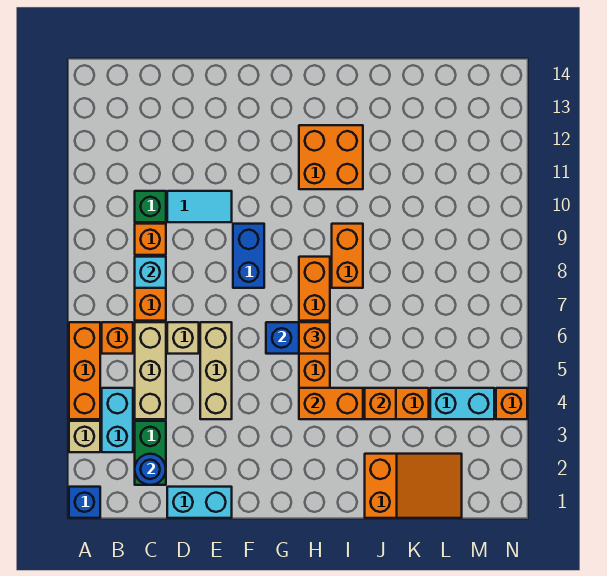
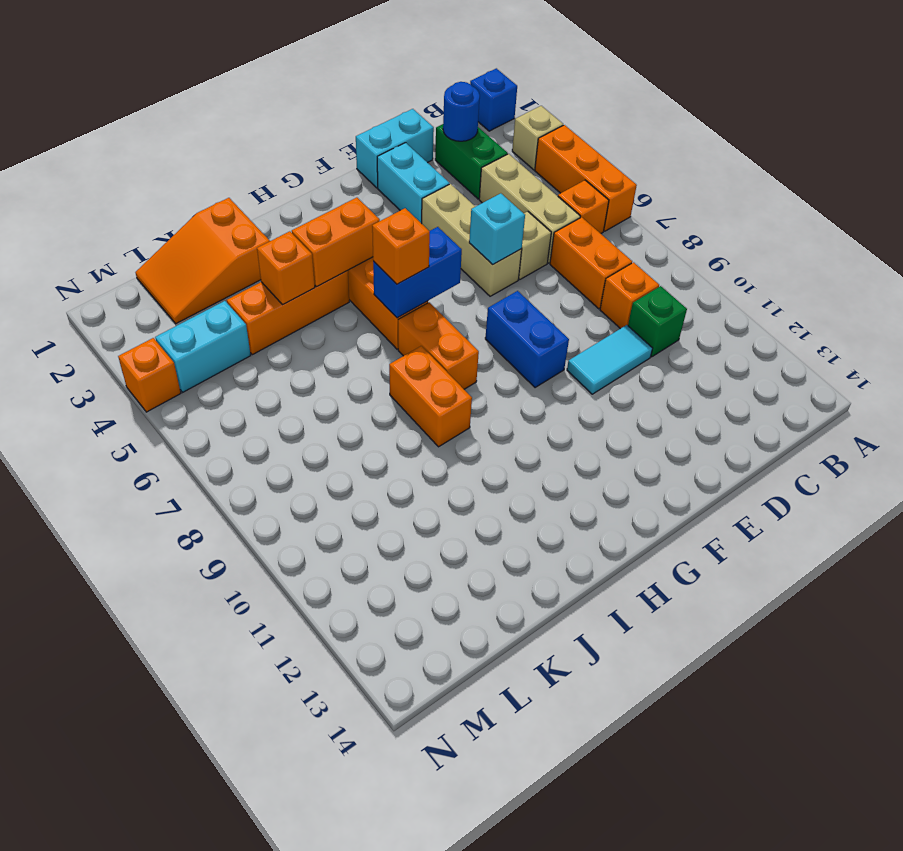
cyan 1x2 brick [102,388,133,452] -> cyan 1x2 brick moved to [377,143,449,224]
cyan 1x1 brick [135,257,166,288] -> cyan 1x1 brick moved to [469,193,525,264]
orange 2x2 brick [299,125,363,189] -> none

